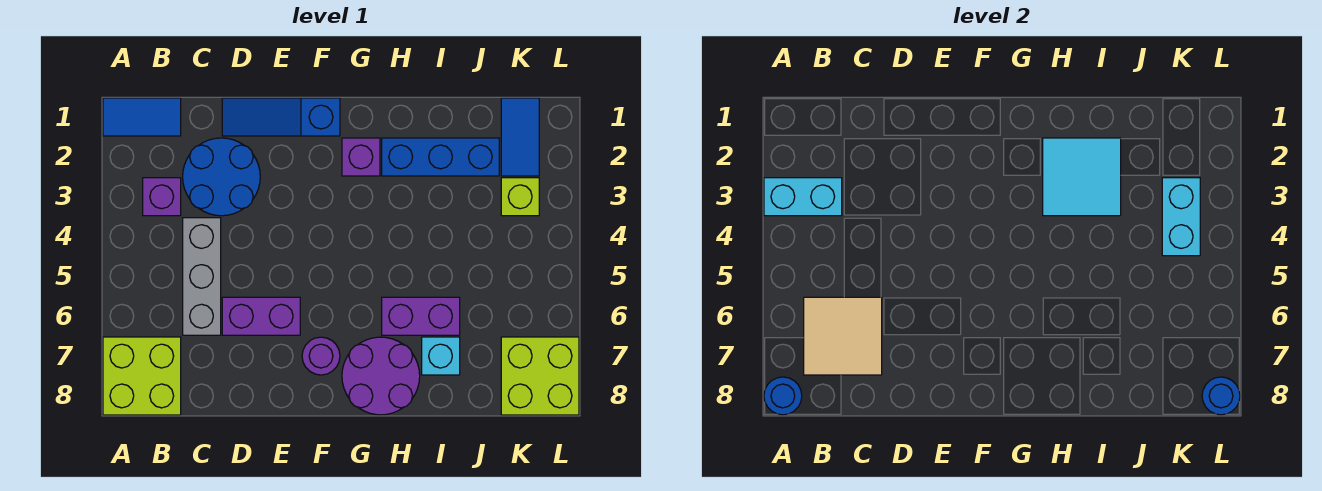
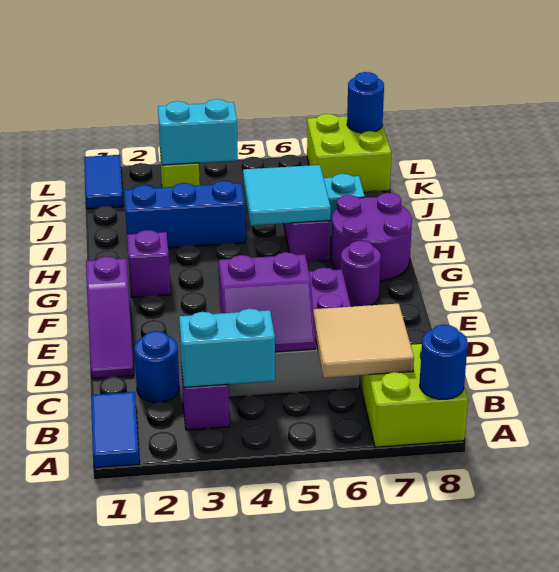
cyan 1x2 brick [764,178,842,216] -> cyan 1x2 brick turned to [179,309,275,387]
blue 2x2 round brick [183,138,260,216] -> blue 1x1 round brick [134,331,179,402]
none -> purple 2x2 slope [219,252,316,352]
blue 1x3 slope [222,98,340,136] -> purple 1x3 slope [86,256,134,379]
blue 1x3 brick [382,138,499,176] -> blue 1x3 brick turned to [124,181,245,248]
cyan 2x2 tile [1043,138,1121,216] -> cyan 2x2 tile moved to [243,165,331,226]
blue 1x2 tile [501,98,539,176] -> blue 1x2 tile turned to [84,155,123,209]

